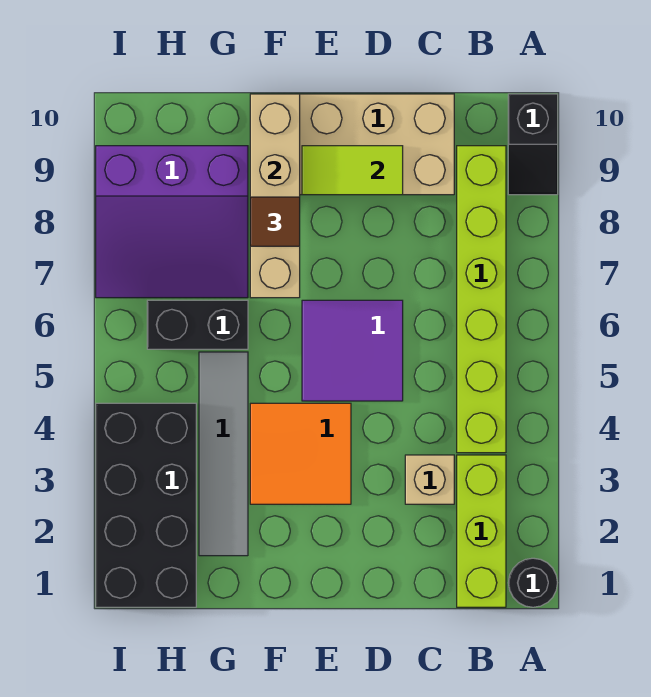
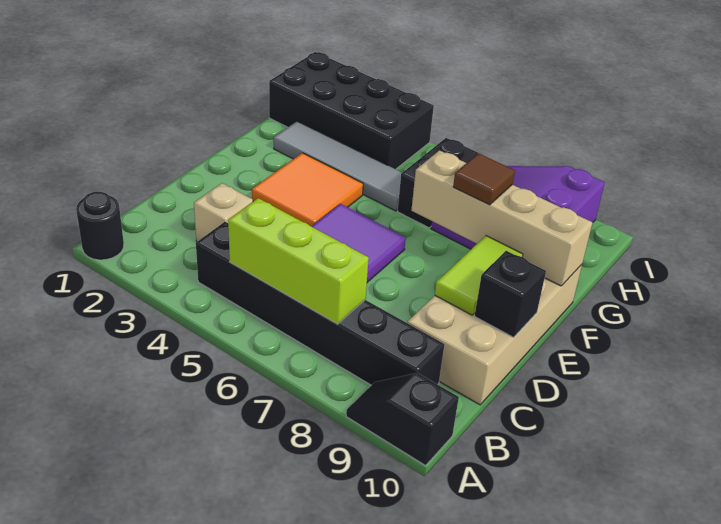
lime 1x3 brick [457,455,506,607] -> lime 1x3 brick moved to [228,198,369,324]
lime 1x6 brick [457,146,506,453] -> black 1x6 brick [196,222,444,385]
none -> black 1x1 brick [475,251,546,337]

